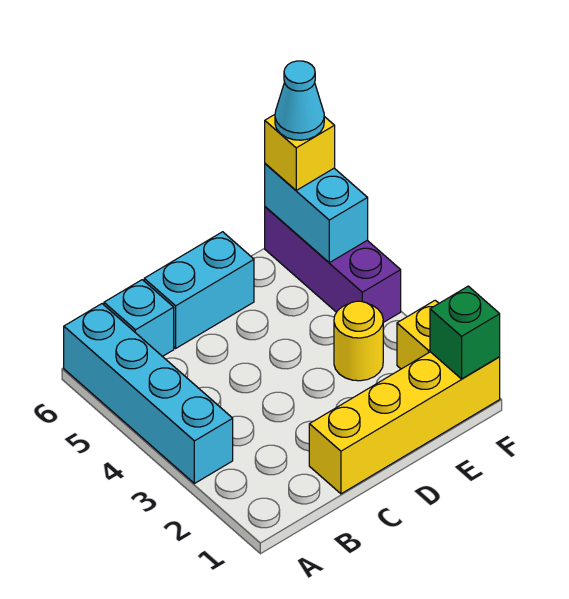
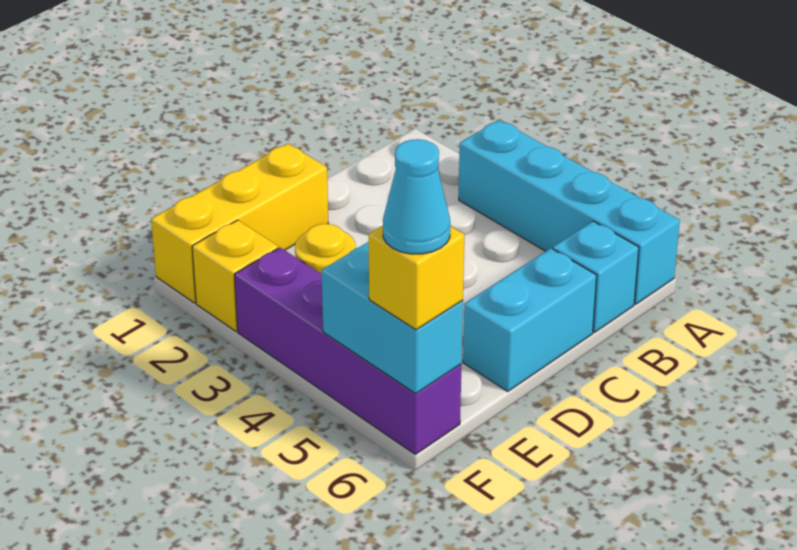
yellow 1x4 brick [309,352,500,494] -> yellow 1x3 brick [151,144,328,303]
green 1x1 brick [430,286,500,379] -> none
purple 1x3 brick [265,207,401,323] -> purple 1x4 brick [234,248,461,454]

